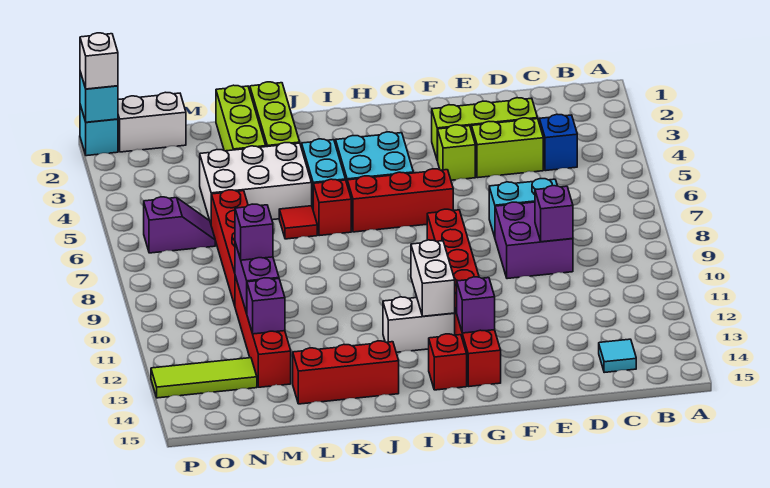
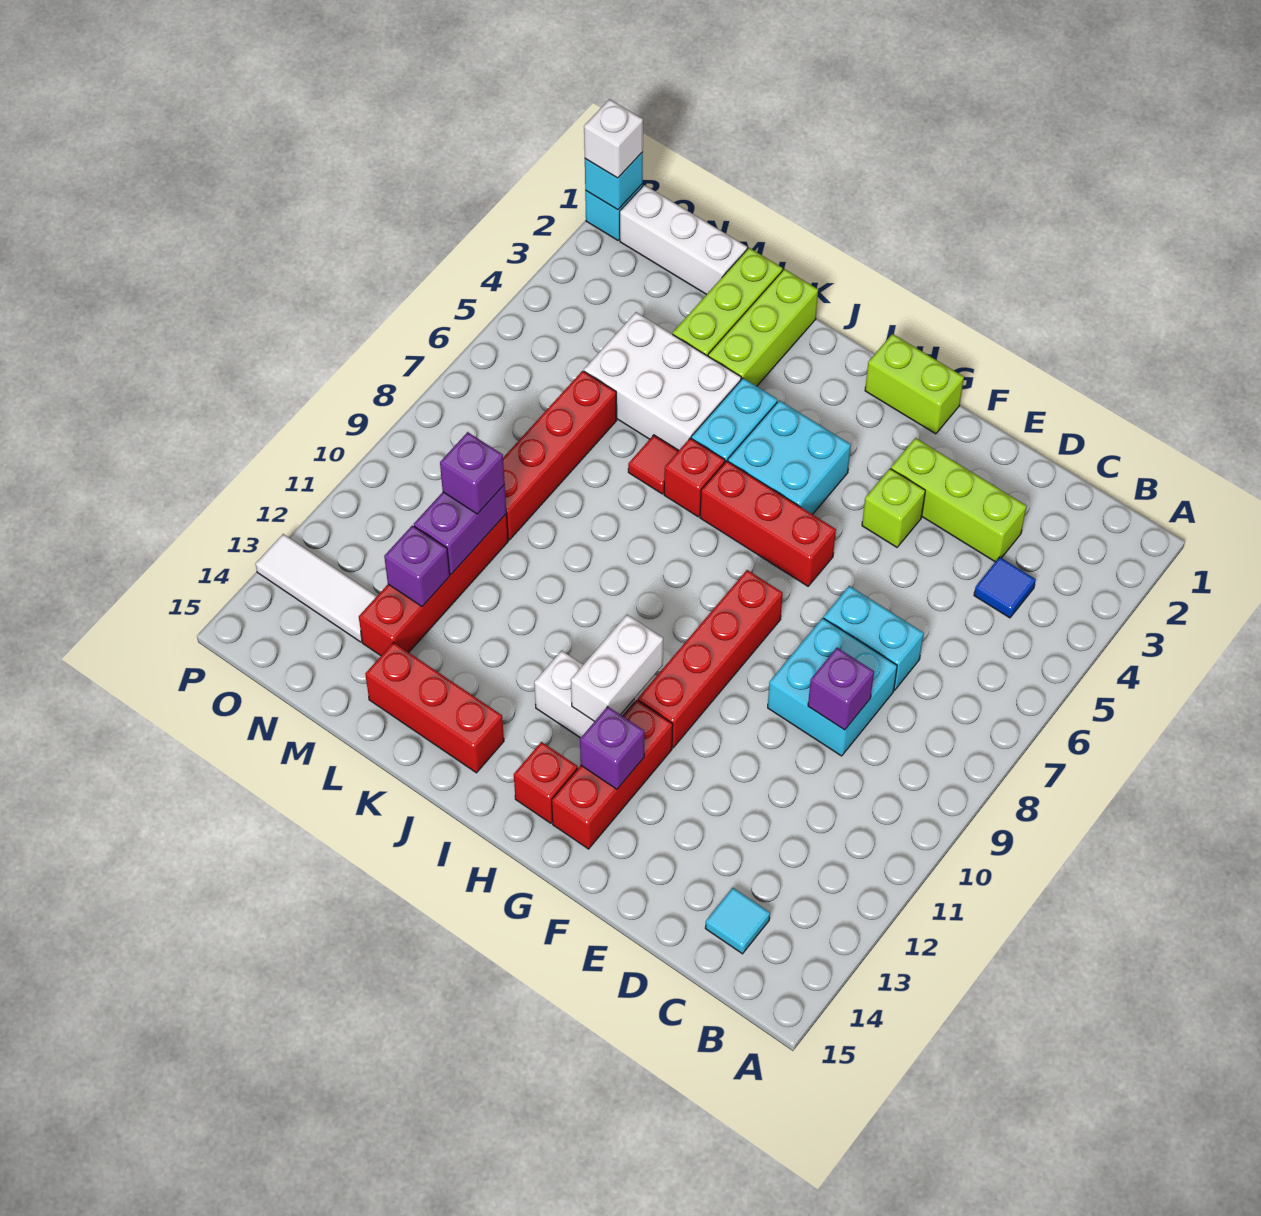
blue 1x1 brick [539,114,577,171] -> blue 1x1 tile [974,557,1036,618]
lime 1x2 brick [471,118,543,178] -> lime 1x2 brick moved to [865,334,964,434]
purple 2x2 brick [495,202,573,279] -> cyan 2x2 brick [768,618,897,756]
white 1x2 brick [118,92,186,152] -> white 1x3 brick [620,185,747,295]
purple 1x2 slope [144,197,215,253] -> none
lime 1x3 tile [151,358,257,398] -> white 1x3 tile [256,534,377,642]

